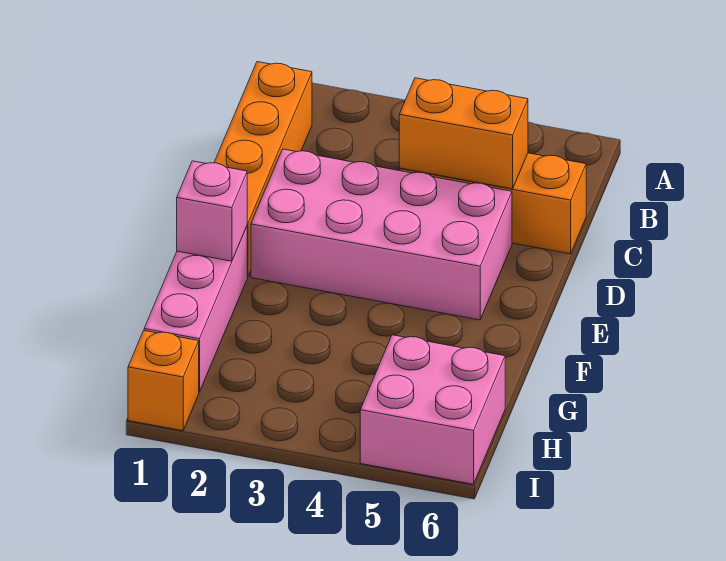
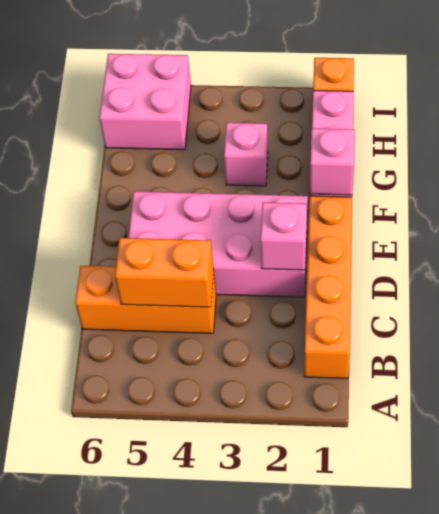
none -> pink 1x1 brick [260,202,307,270]
none -> pink 1x1 brick [224,123,268,186]

